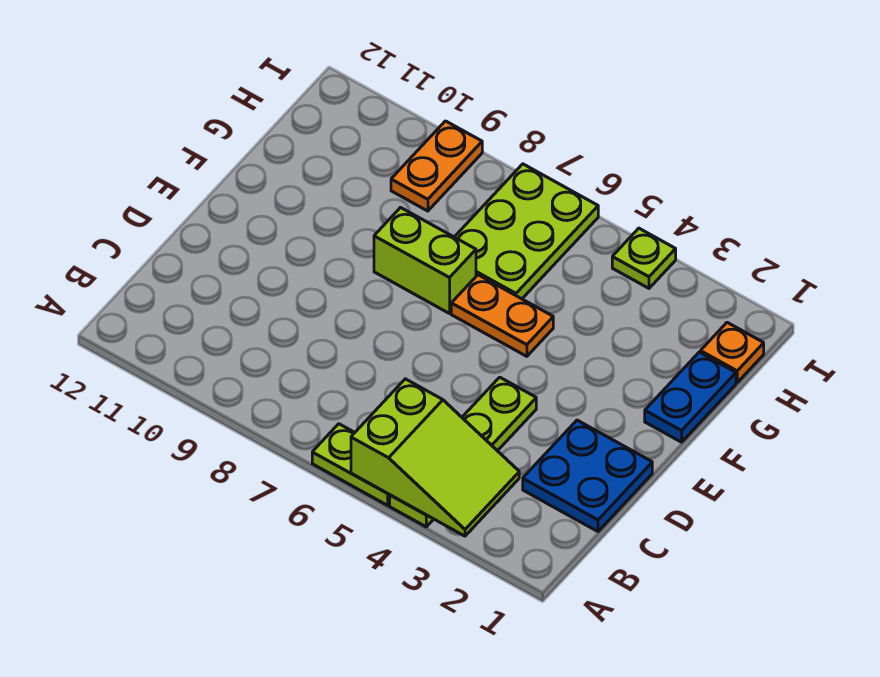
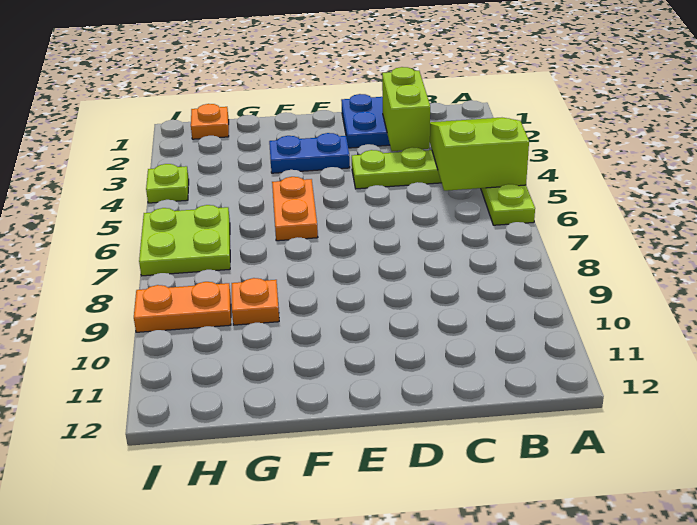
blue 1x2 plate [645,352,736,442] -> blue 1x2 plate moved to [269,133,350,173]
lime 1x2 brick [374,208,476,314] -> lime 1x2 brick moved to [382,67,430,151]
lime 2x3 plate [455,164,598,299] -> lime 2x2 plate [139,205,230,276]
none -> orange 1x1 plate [232,278,279,325]

